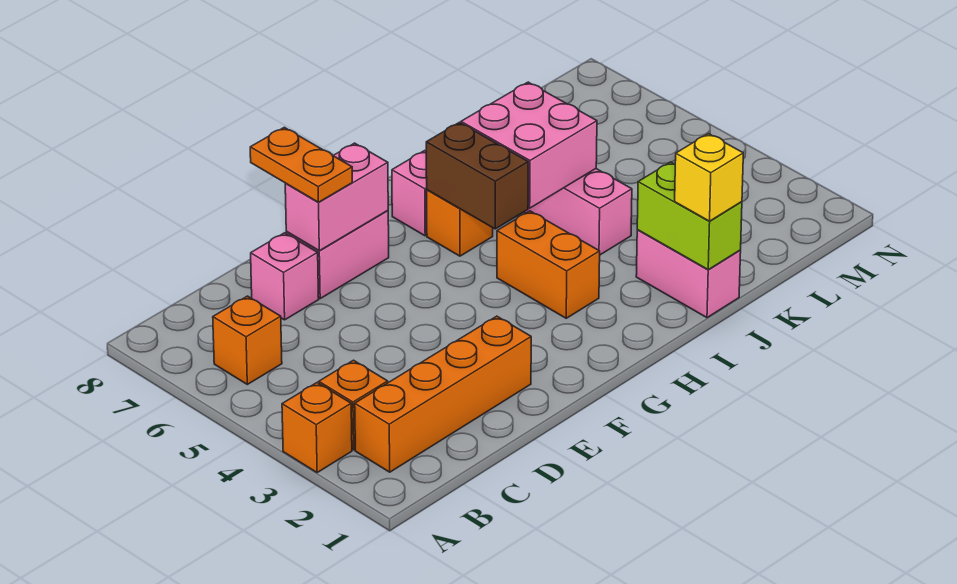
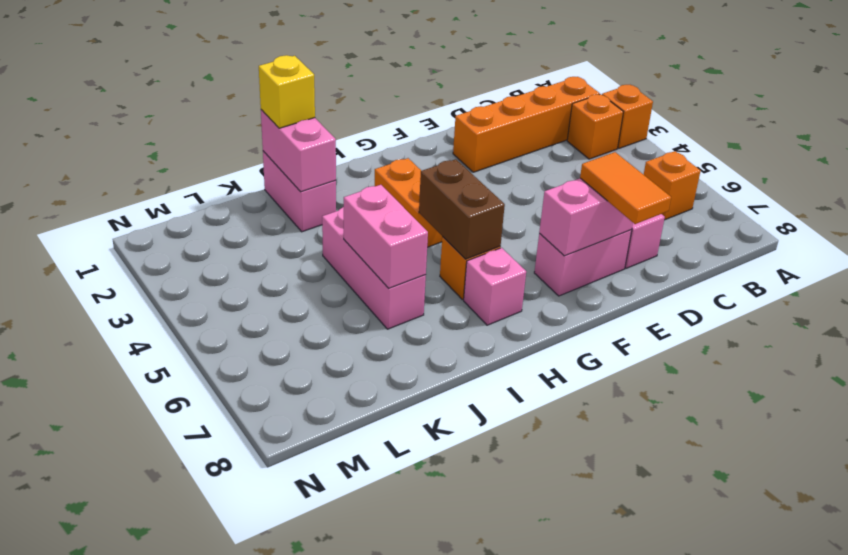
orange 1x2 plate [250,127,352,203] -> orange 1x2 tile [580,152,671,224]
pink 2x2 brick [461,82,597,208] -> pink 1x2 brick [344,185,428,288]
lime 1x2 brick [637,162,742,270] -> pink 1x2 brick [261,110,336,192]

